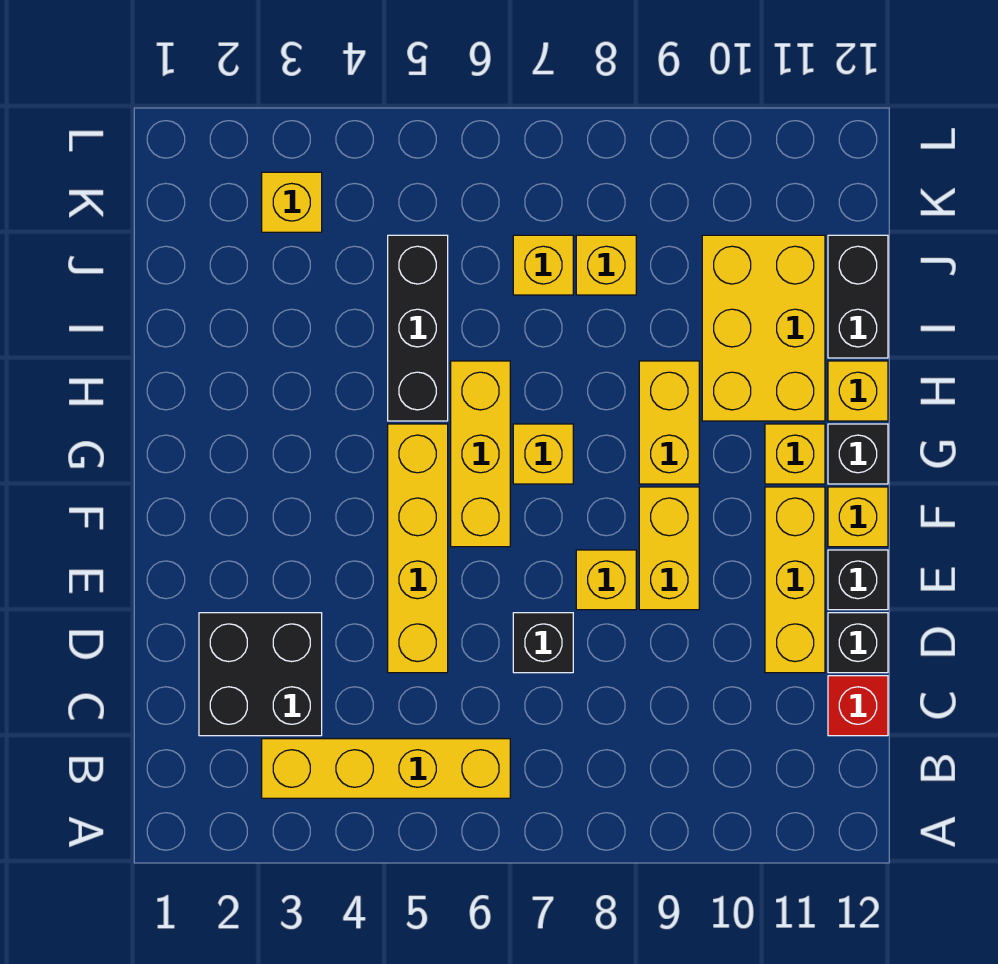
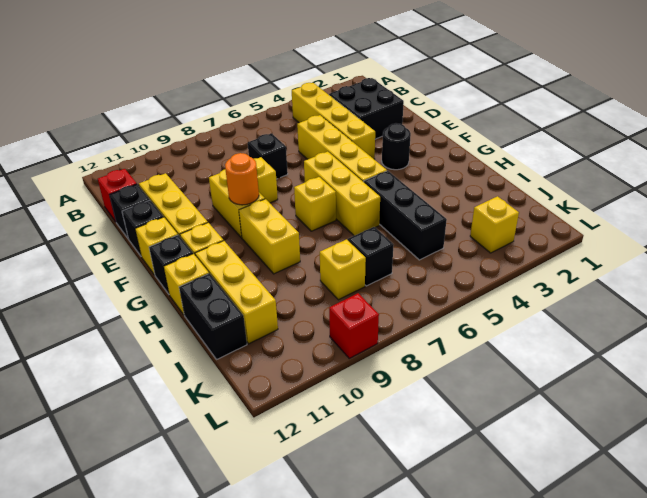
yellow 1x4 brick [262,739,510,798] -> yellow 1x4 brick turned to [292,83,375,159]
none -> black 1x1 round brick [382,123,411,170]
none -> orange 1x1 round brick [225,153,259,205]
yellow 2x3 brick [702,235,825,421] -> yellow 1x3 brick [195,241,278,344]
yellow 1x1 brick [513,235,573,295] -> black 1x1 brick [348,227,394,286]
none -> red 1x1 brick [329,293,379,358]

